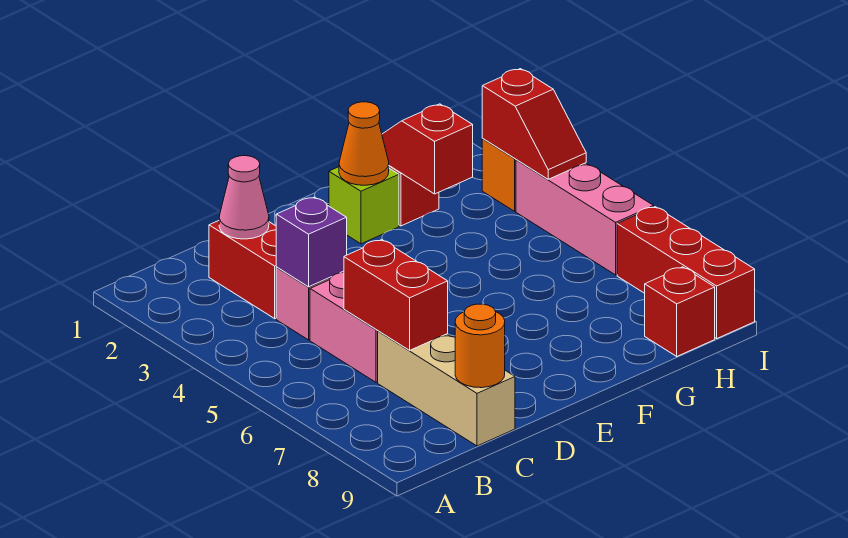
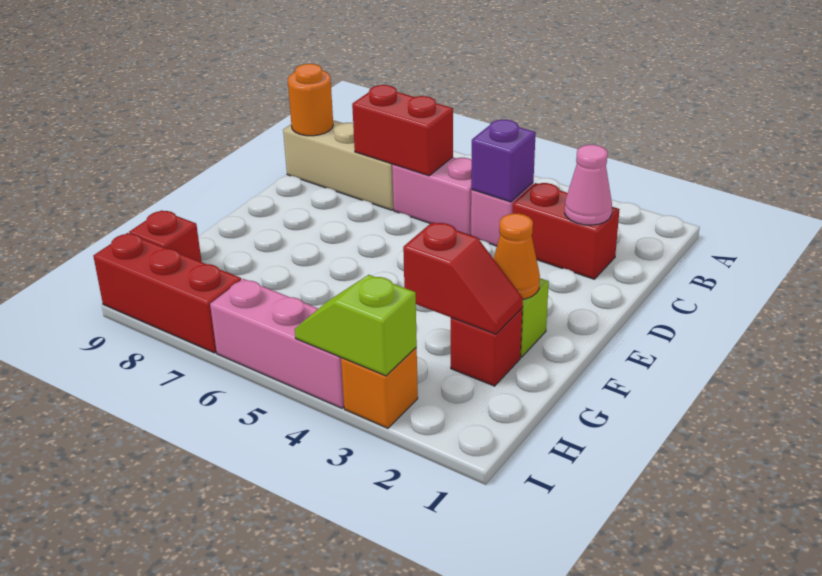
red 1x2 slope [482,69,586,179] -> lime 1x2 slope [295,275,417,376]

